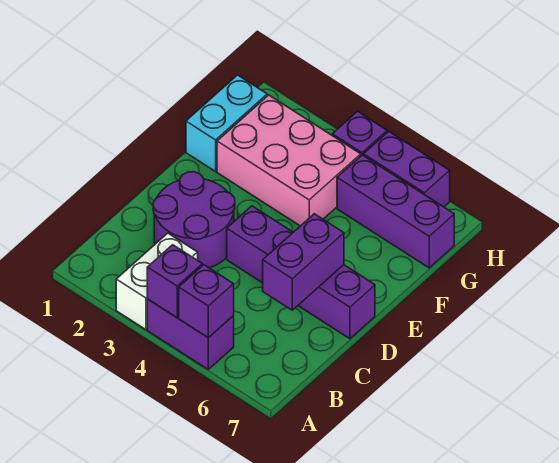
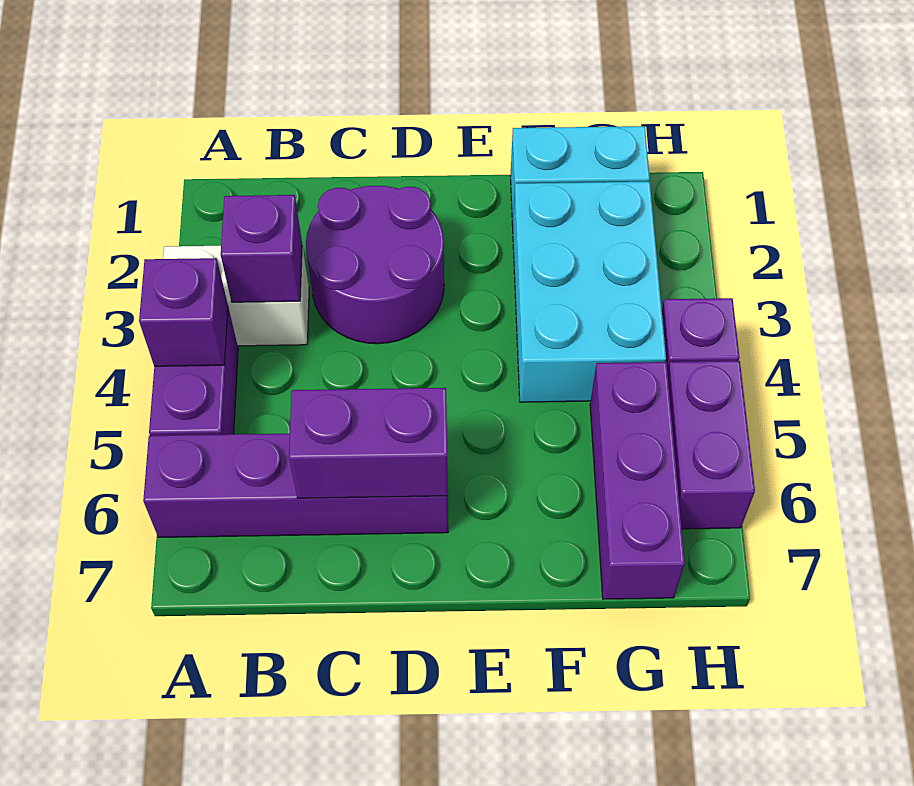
purple 1x1 brick [179,265,234,338] -> purple 1x1 brick moved to [221,195,302,302]
purple 1x4 brick [227,206,375,339] -> purple 1x4 brick turned to [143,433,448,537]
pink 2x3 brick [217,95,361,226] -> cyan 2x3 brick [513,182,666,402]

